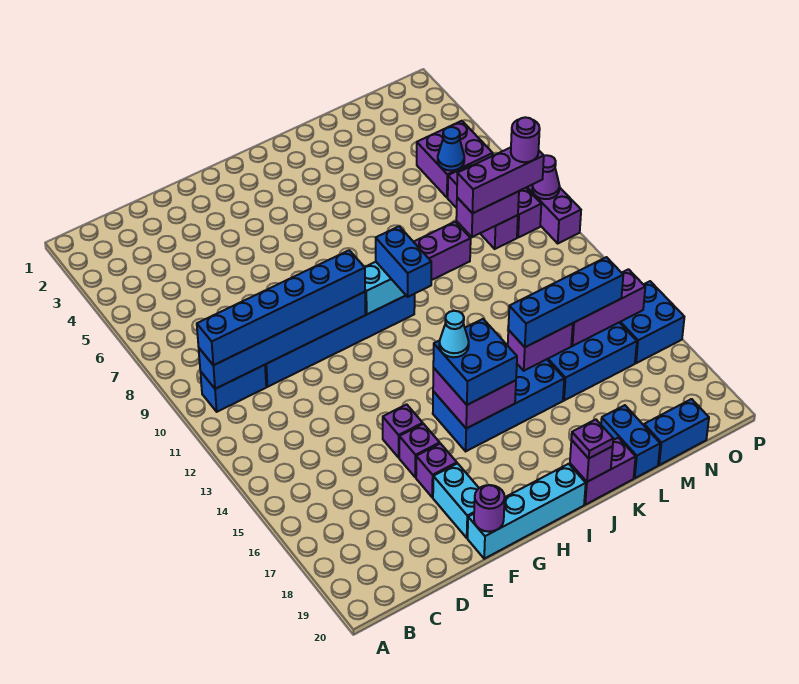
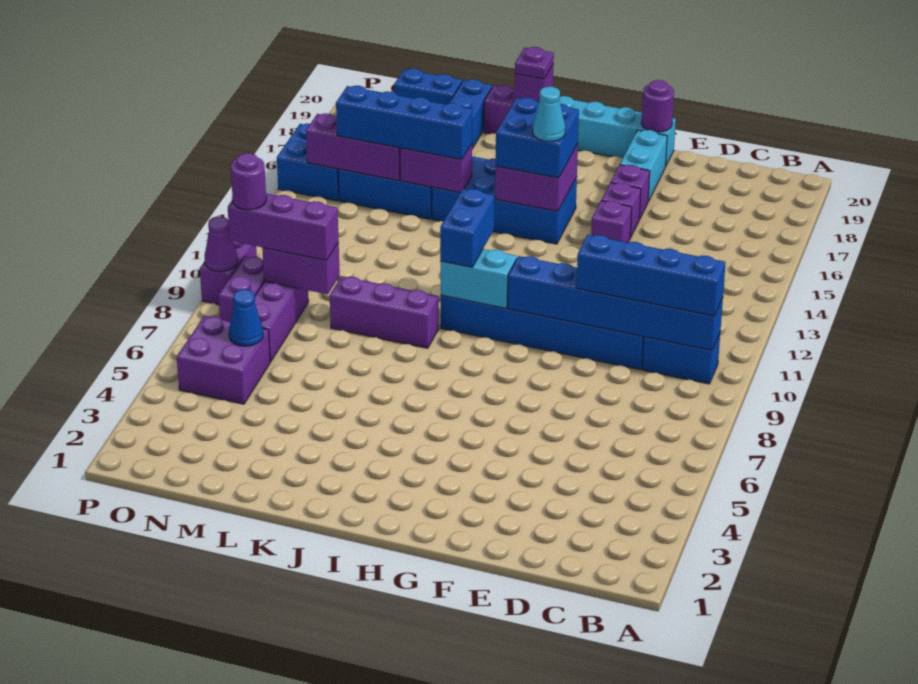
blue 1x6 brick [197,250,365,365] -> blue 1x4 brick [577,235,726,316]

